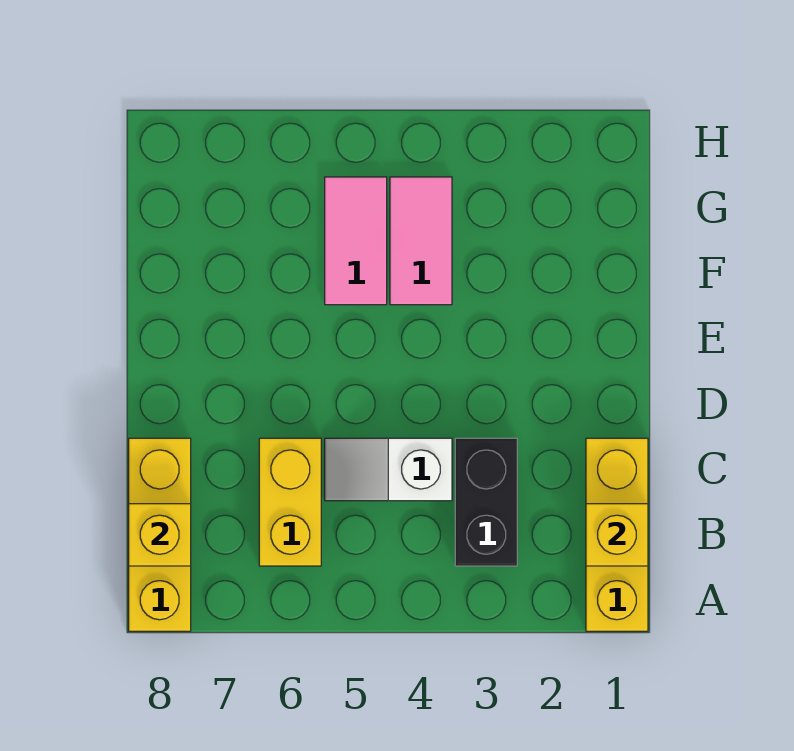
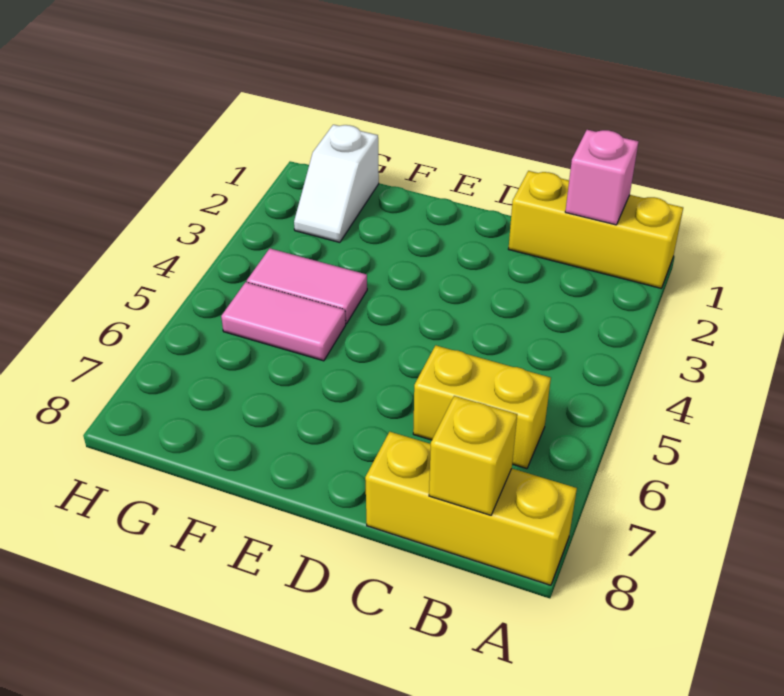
yellow 1x1 brick [586,504,648,566] -> pink 1x1 brick [565,130,639,225]
black 1x2 brick [455,438,517,566] -> none
white 1x2 slope [325,438,452,501] -> white 1x2 slope moved to [294,125,379,242]

